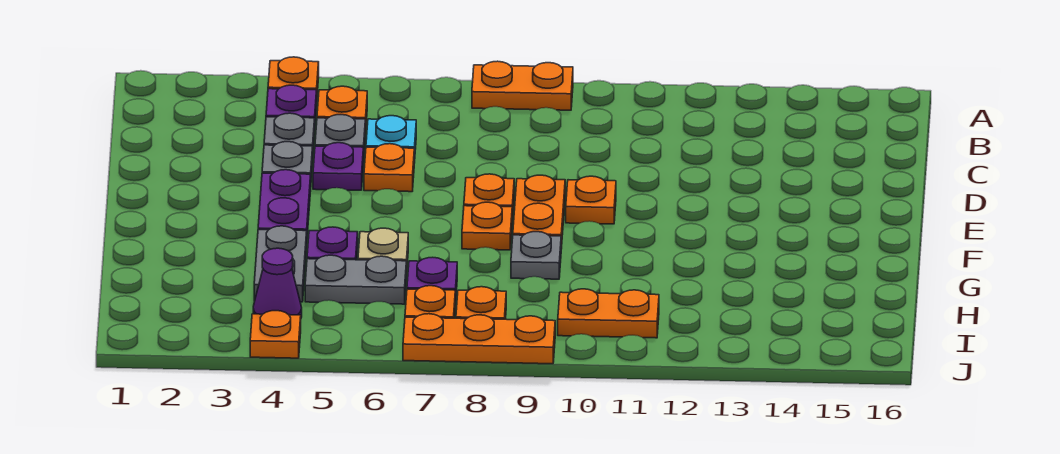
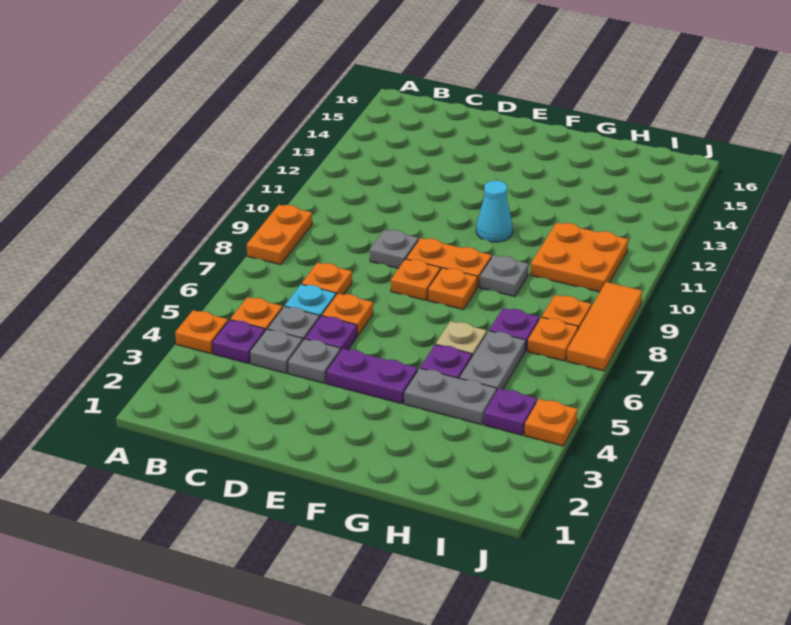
none -> grey 1x1 plate [370,230,418,268]
orange 1x1 plate [566,176,616,224] -> orange 1x1 plate moved to [302,263,352,295]
none -> cyan 1x1 cone [476,181,513,242]
purple 1x1 cone [253,248,302,317] -> purple 1x1 plate [484,389,537,435]
orange 1x2 plate [558,289,659,338] -> orange 2x2 plate [530,223,628,292]
orange 1x3 plate [403,314,555,364] -> orange 1x3 tile [567,282,642,371]

